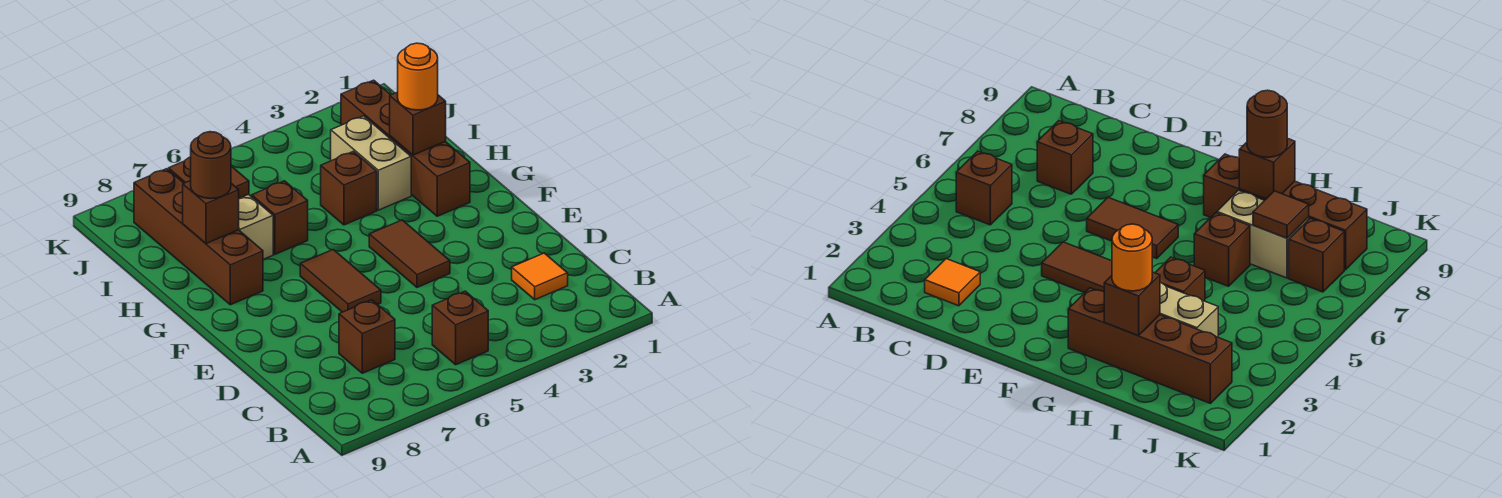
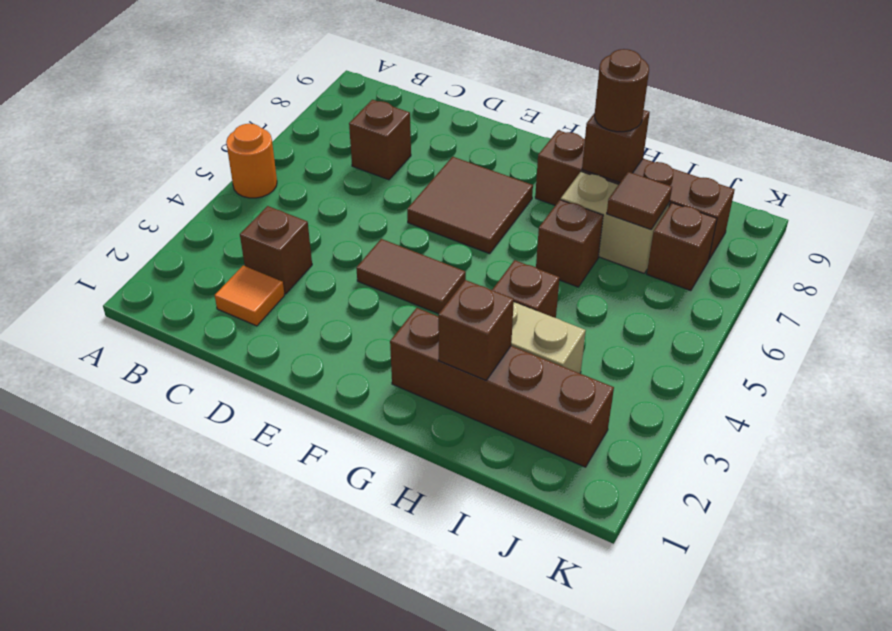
brown 1x1 brick [432,291,488,365] -> brown 1x1 brick moved to [240,206,312,294]
brown 1x2 tile [300,250,381,312] -> brown 2x2 tile [407,157,533,253]
orange 1x1 round brick [398,43,438,110] -> orange 1x1 round brick moved to [226,124,277,198]

